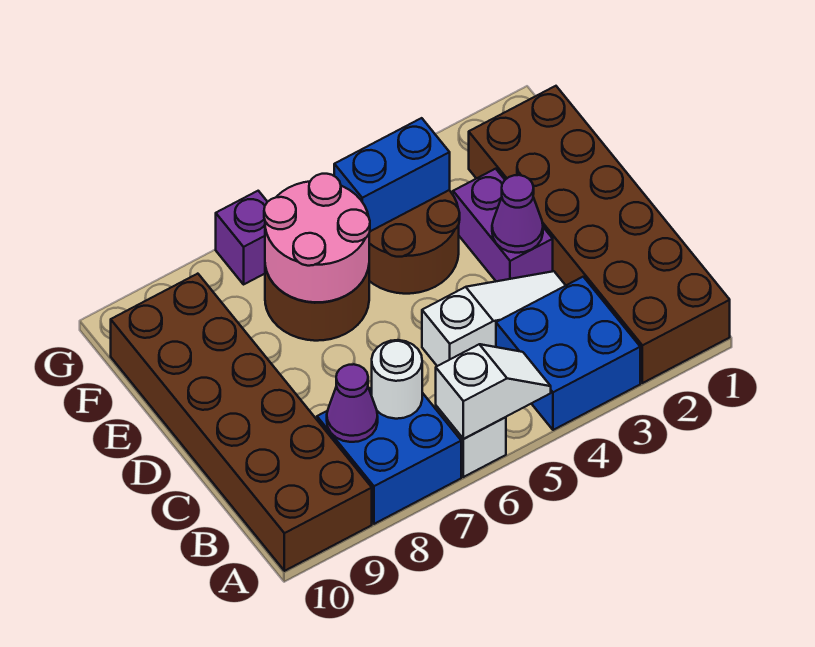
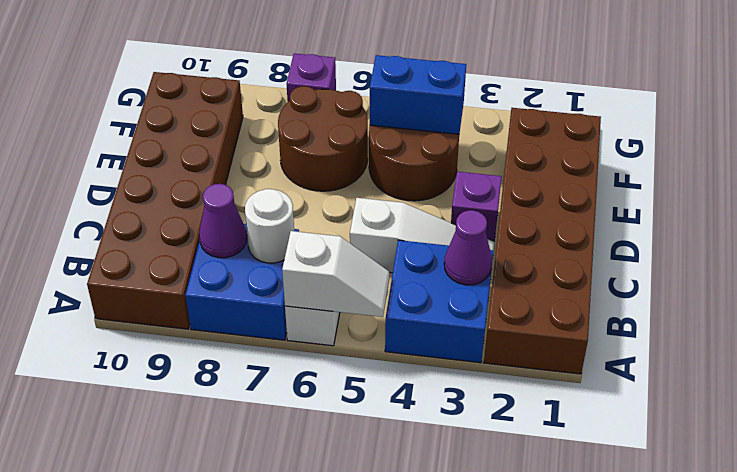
purple 1x2 brick [453,169,553,281] -> purple 1x1 brick [451,172,502,241]
purple 1x1 cone [492,175,543,253] -> purple 1x1 cone moved to [444,210,492,285]
pink 2x2 round brick [264,174,370,302] -> none

